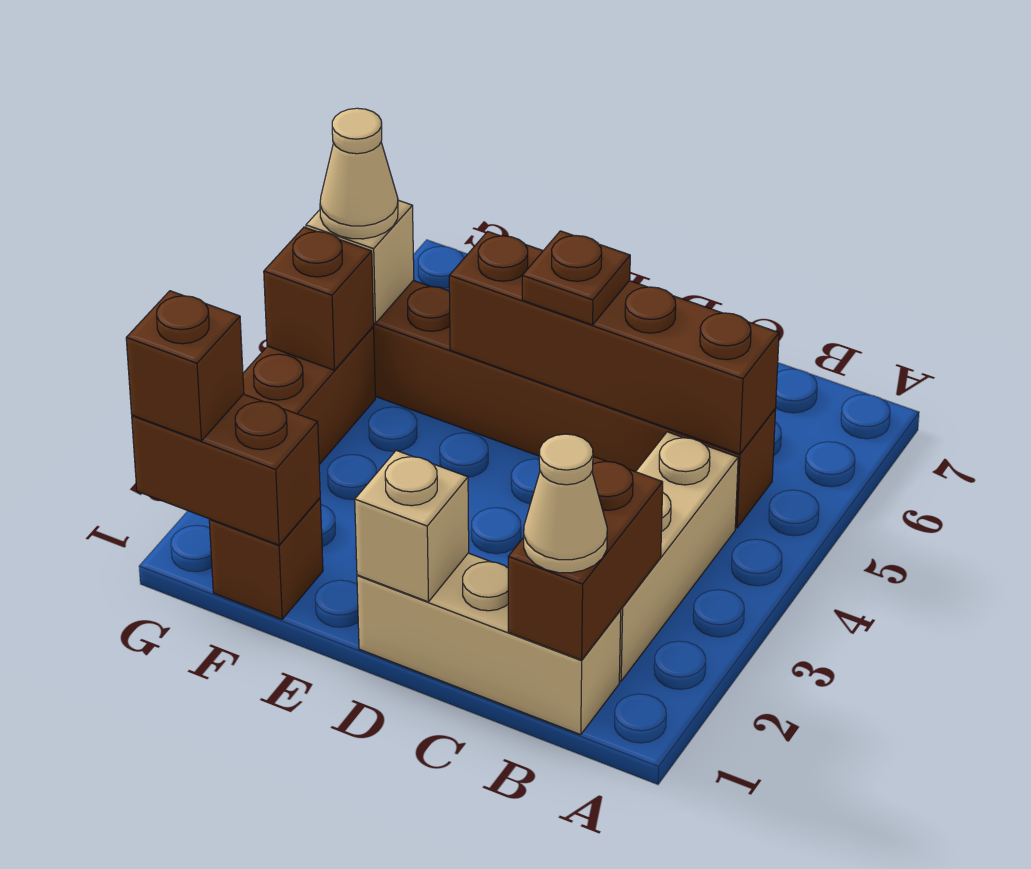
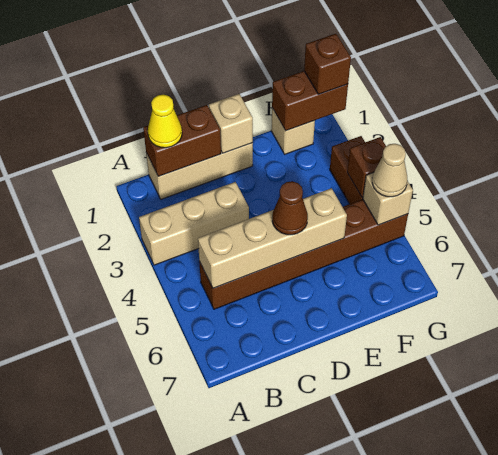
brown 1x2 brick [508,456,663,660] -> brown 1x2 brick turned to [143,105,221,176]
tan 1x1 cone [524,434,607,573] -> yellow 1x1 cone [148,95,182,148]
tan 1x3 brick [619,432,738,681] -> tan 1x3 brick turned to [139,182,249,265]
brown 1x4 brick [449,231,779,454] -> tan 1x4 brick [198,188,347,288]
brown 1x1 plate [522,231,630,325] -> brown 1x1 cone [272,181,308,235]
brown 1x1 brick [209,498,323,619] -> tan 1x1 brick [271,108,315,154]

